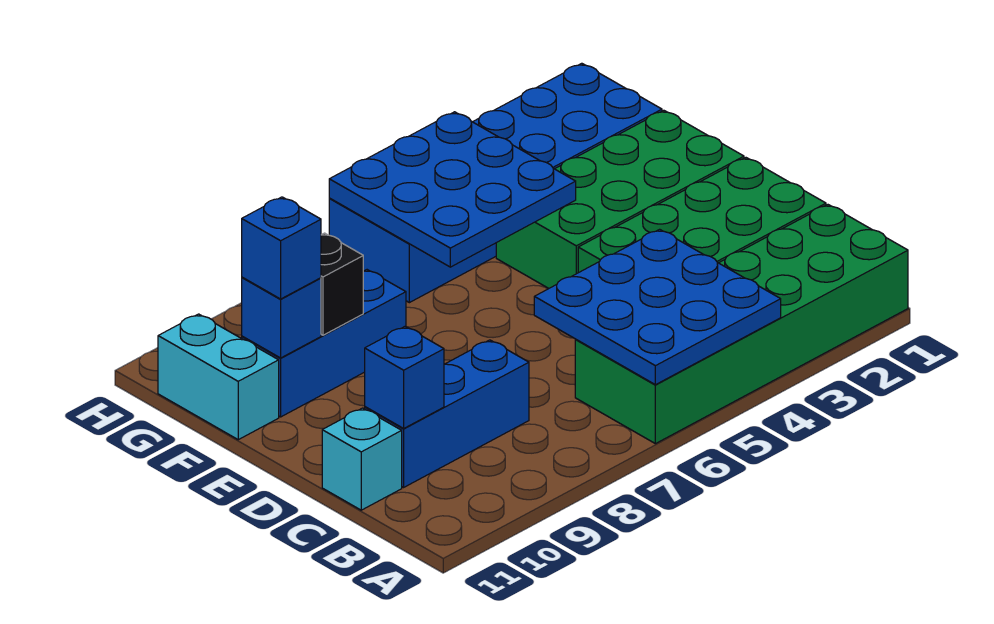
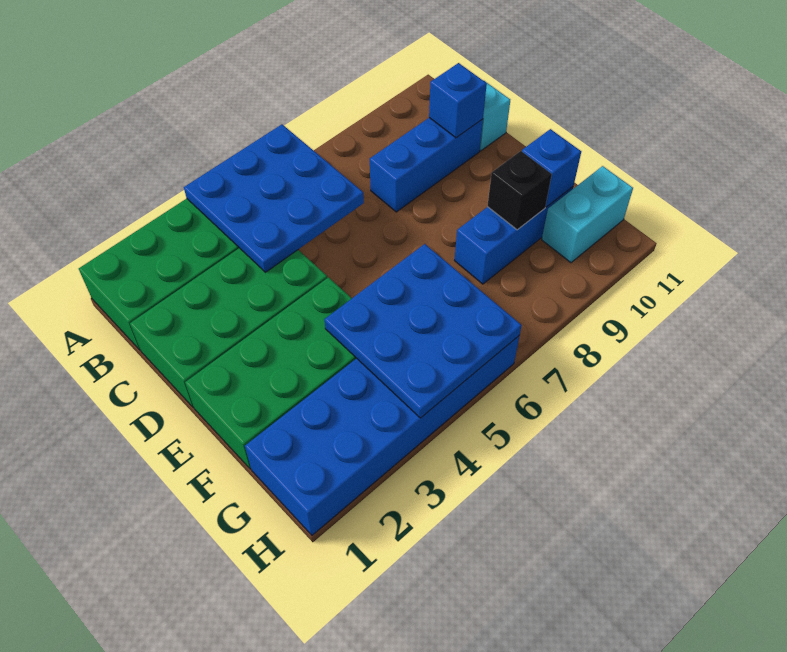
blue 1x1 brick [242,197,321,299] -> none
cyan 1x2 brick [158,314,279,440] -> cyan 1x2 brick turned to [542,166,633,263]

